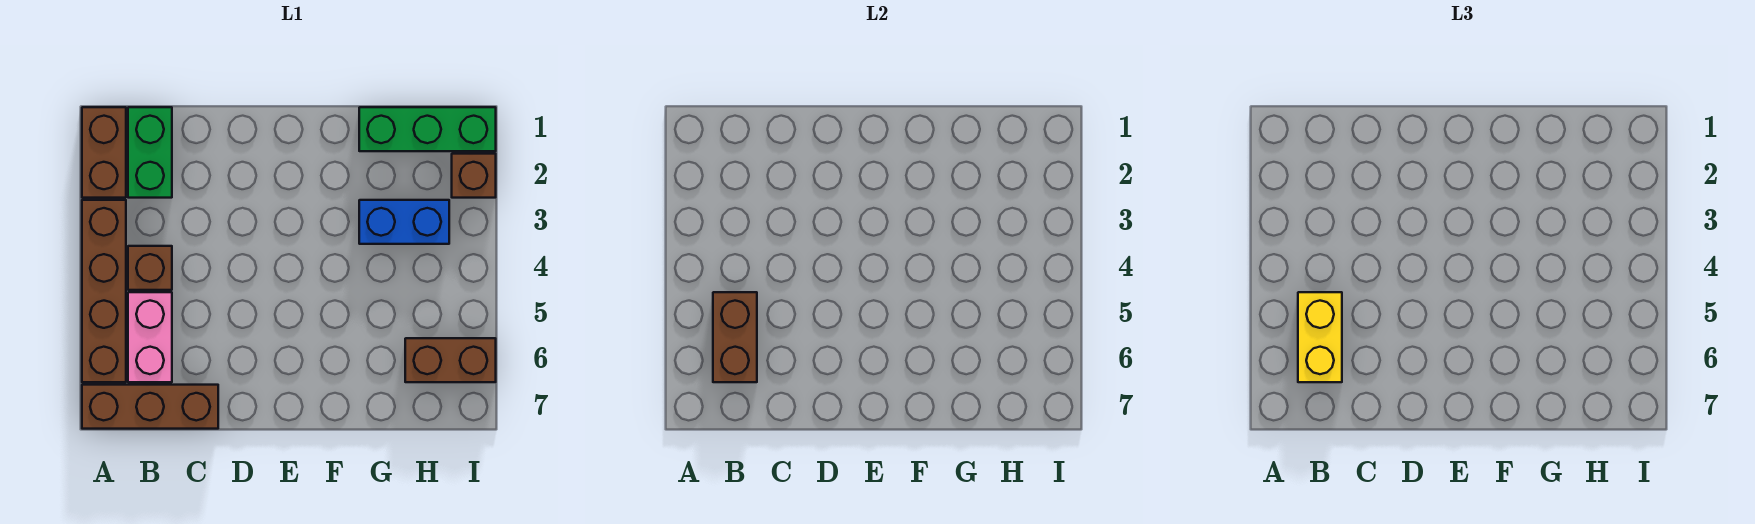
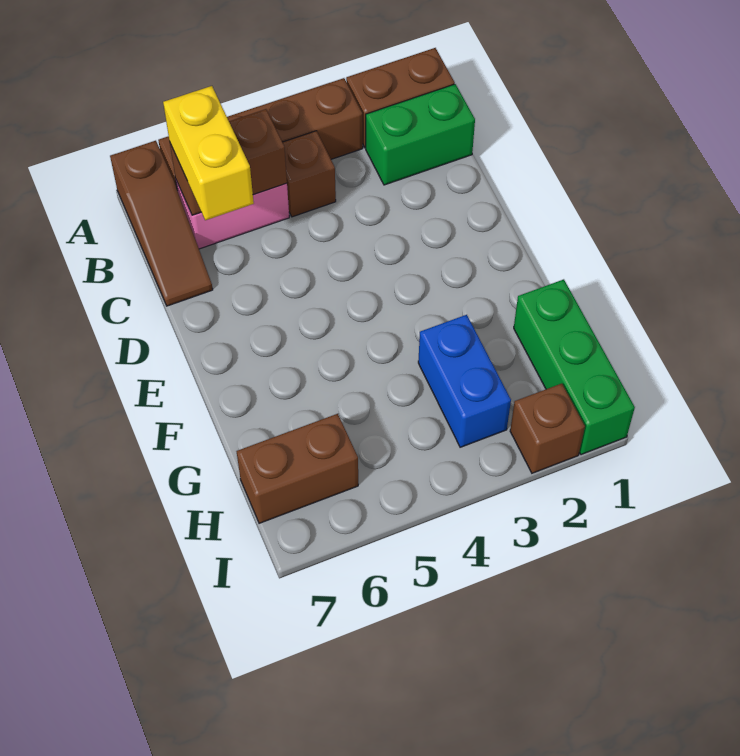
brown 1x3 brick [82,385,218,429] -> brown 1x3 slope [110,141,213,306]
yellow 1x2 brick [1298,292,1342,382] -> yellow 1x2 brick turned to [163,86,254,220]
brown 1x2 brick [405,338,496,382] -> brown 1x2 brick turned to [236,414,358,523]

